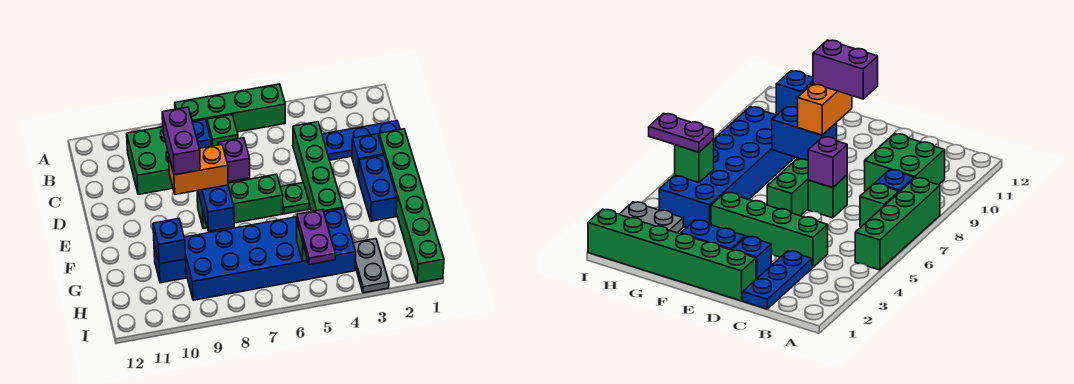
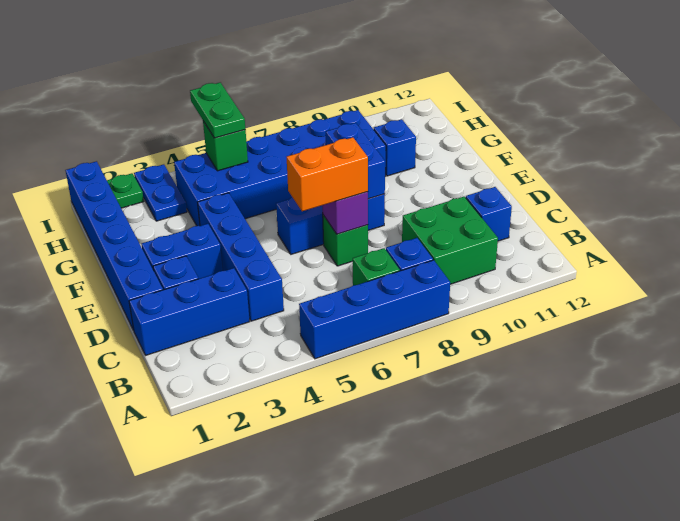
green 1x4 brick [175,84,285,132] -> blue 1x4 brick [299,260,450,359]
blue 1x3 plate [322,121,400,160] -> blue 1x3 brick [129,268,250,355]
green 1x4 brick [293,122,343,212] -> blue 1x4 brick [198,193,284,321]
green 1x6 brick [379,129,444,283] -> blue 1x6 brick [65,161,163,331]
purple 1x2 brick [162,107,200,175] -> none
blue 1x2 brick [358,155,397,221] -> blue 1x2 brick turned to [141,224,223,279]
green 1x1 plate [281,183,310,214] -> green 1x1 plate moved to [107,173,144,208]
green 1x3 brick [197,174,283,229] -> blue 1x3 brick [276,194,385,254]
orange 1x2 brick [169,145,228,195] -> orange 1x2 brick moved to [287,137,368,211]
blue 1x1 brick [153,219,185,264] -> blue 1x1 brick moved to [466,187,512,241]
grey 1x2 plate [353,239,389,293] -> blue 1x2 plate [134,164,187,221]
purple 1x2 plate [297,210,335,264] -> green 1x2 plate [190,83,245,138]

